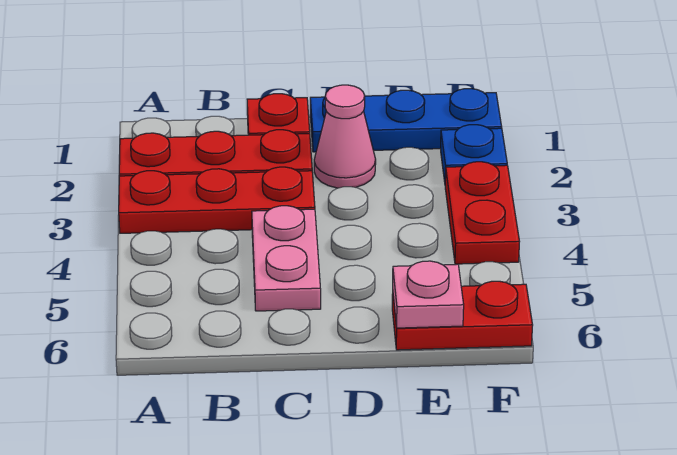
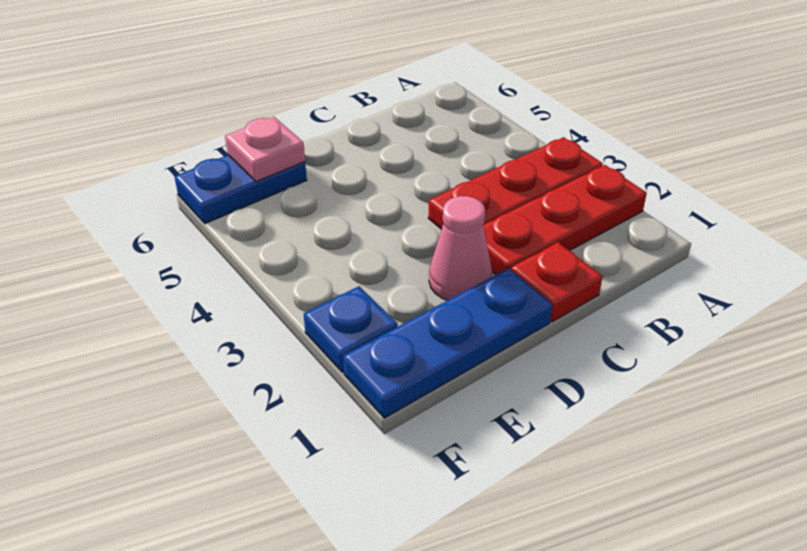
pink 1x2 plate [252,206,321,311] -> none
red 1x2 plate [392,281,533,350] -> blue 1x2 plate [174,155,307,224]
red 1x2 plate [445,162,520,264] -> none

